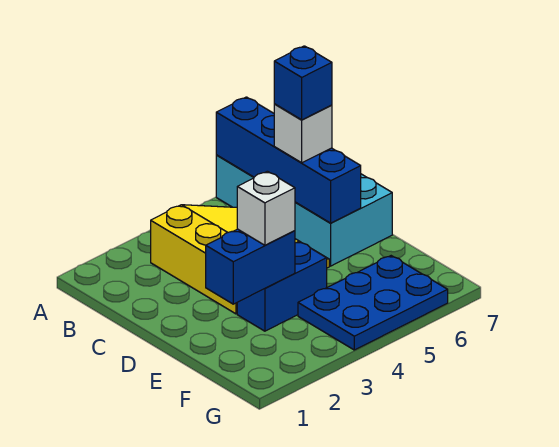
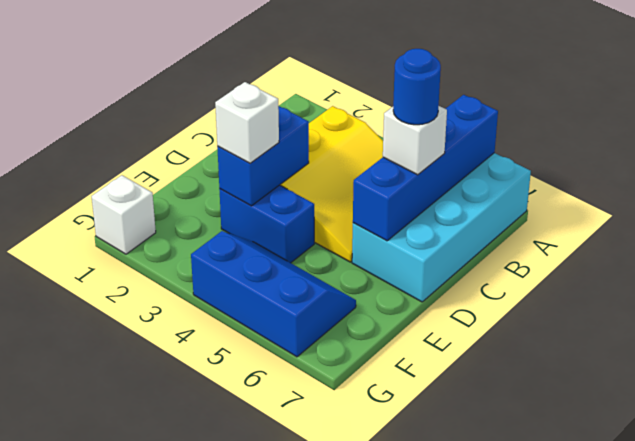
blue 1x1 brick [274,46,332,120] -> blue 1x1 round brick [393,49,441,125]
blue 1x2 brick [206,229,295,304] -> blue 1x2 brick turned to [217,106,309,206]
blue 2x3 plate [298,256,448,350] -> blue 2x3 slope [191,231,356,357]
none -> white 1x1 brick [91,175,156,254]

